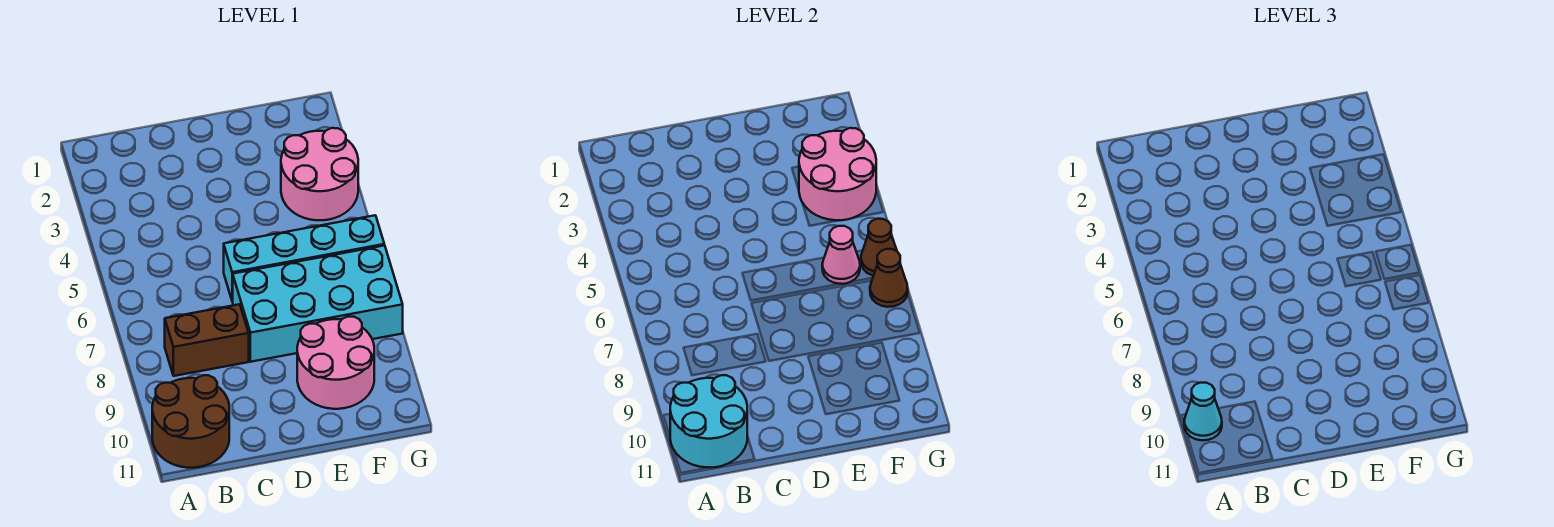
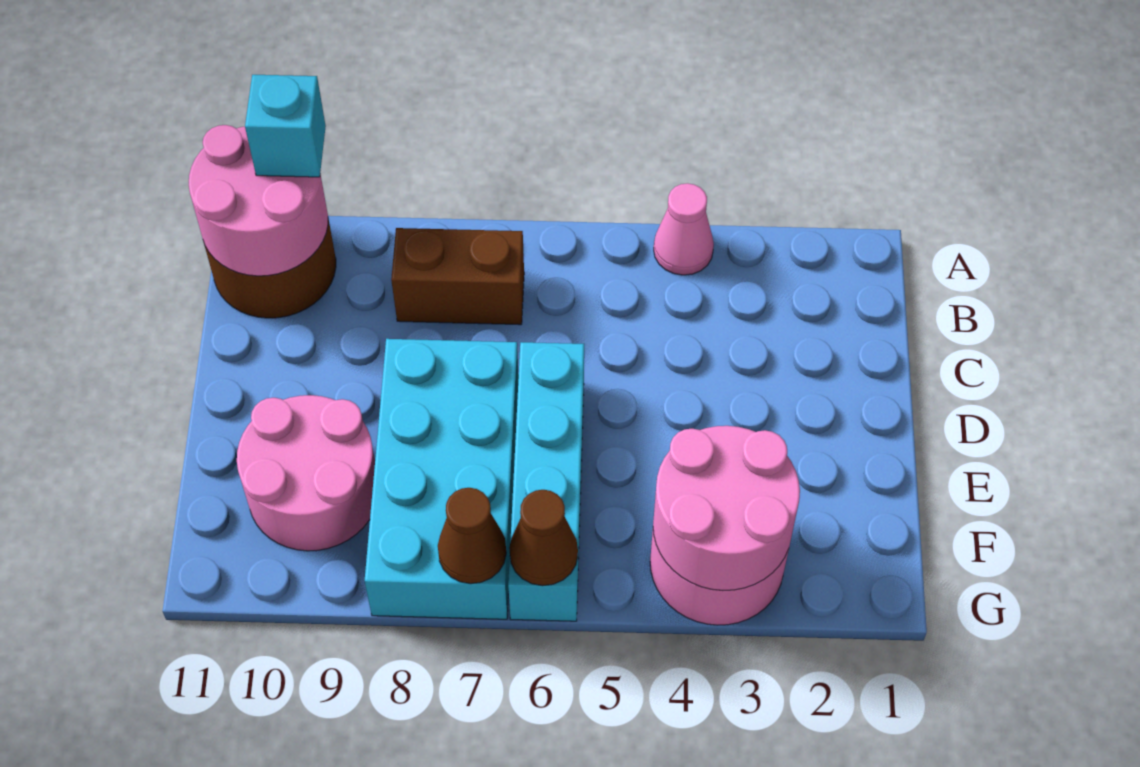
cyan 2x2 round brick [670,375,747,468] -> pink 2x2 round brick [189,125,328,276]
cyan 1x1 cone [1184,383,1222,440] -> cyan 1x1 brick [245,75,326,177]
brown 1x2 brick [165,304,249,376] -> brown 1x2 brick turned to [391,228,524,325]
pink 1x1 cone [822,226,860,284] -> pink 1x1 cone moved to [654,183,714,275]

